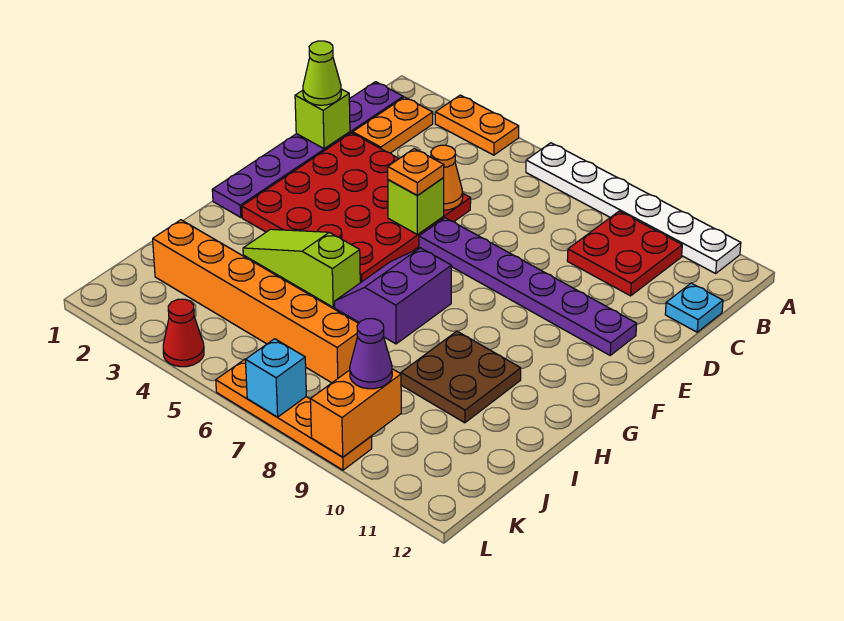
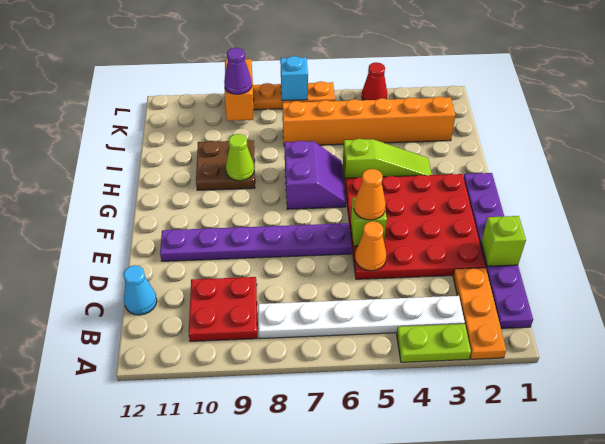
orange 1x2 plate [435,95,519,155] -> lime 1x2 plate [397,324,471,362]
white 1x6 plate [526,143,741,273] -> white 1x6 plate moved to [258,296,465,339]
orange 1x2 plate [353,97,433,153] -> orange 1x3 plate [453,268,506,359]
cyan 1x1 plate [665,283,723,332] -> cyan 1x1 cone [123,265,157,315]
lime 1x1 cone [303,41,341,105] -> lime 1x1 cone moved to [226,134,254,181]
orange 1x1 plate [388,149,444,195] -> orange 1x1 cone [354,169,386,220]

